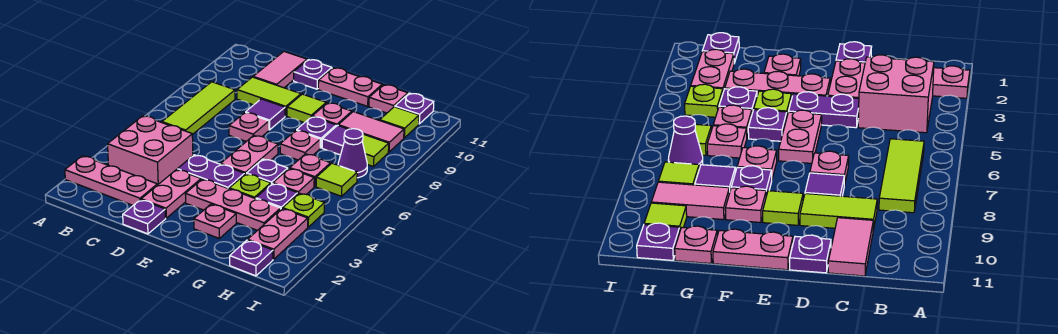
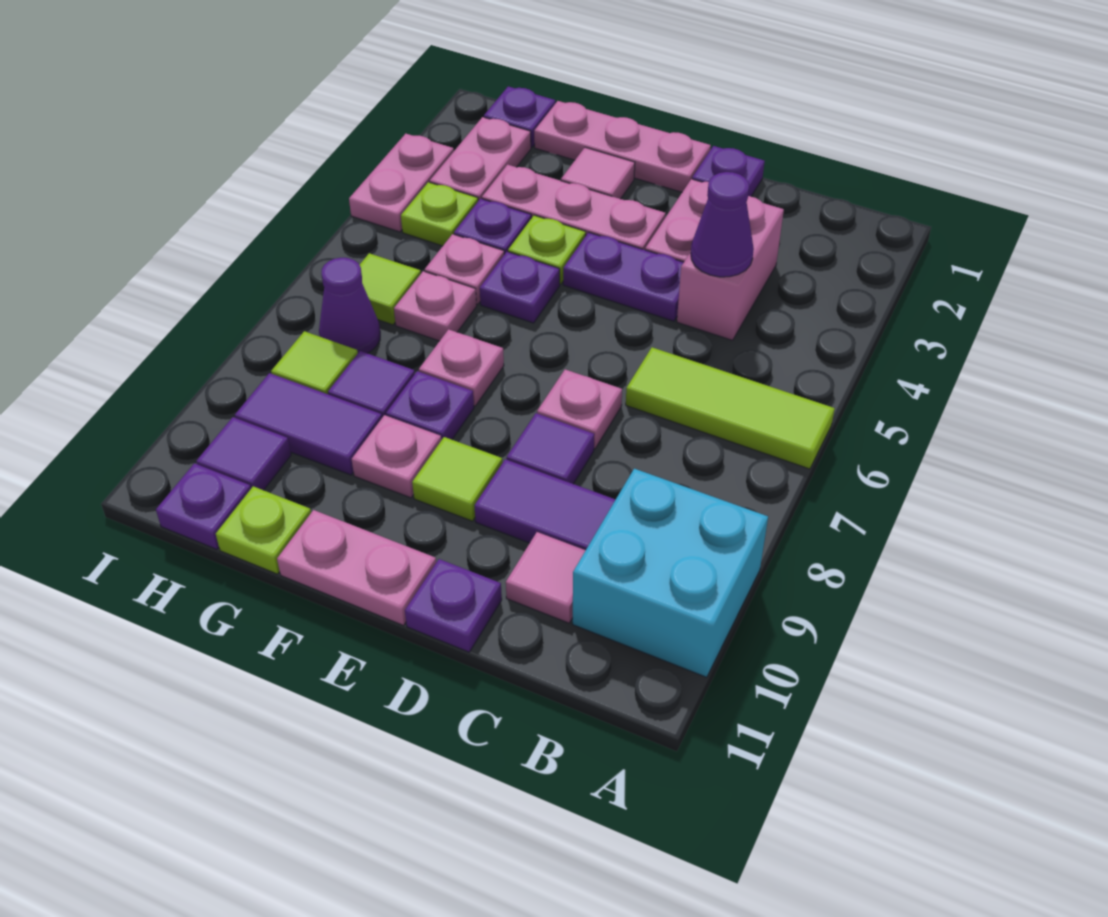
pink 1x3 plate [65,156,157,205] -> pink 1x3 plate moved to [534,101,711,192]
none -> cyan 2x2 brick [573,469,768,677]
pink 2x2 brick [108,116,193,185] -> pink 1x2 brick [677,196,784,340]
lime 1x3 tile [162,82,235,135] -> lime 1x3 tile turned to [626,347,835,469]
none -> purple 1x1 cone [691,172,754,277]
lime 1x2 tile [237,77,301,116] -> purple 1x2 tile [474,459,616,550]
pink 1x2 tile [253,52,307,88] -> pink 1x1 tile [506,532,586,623]
pink 1x2 plate [221,135,278,174] -> pink 1x2 plate moved to [349,134,454,232]
pink 1x1 plate [194,204,236,238] -> pink 1x1 tile [561,147,635,199]
pink 1x2 tile [338,112,404,152] -> purple 1x2 tile [235,373,382,475]
pink 1x1 plate [369,85,408,113] -> lime 1x1 plate [216,486,311,574]
lime 1x1 tile [380,107,419,138] -> purple 1x1 tile [196,417,291,490]

